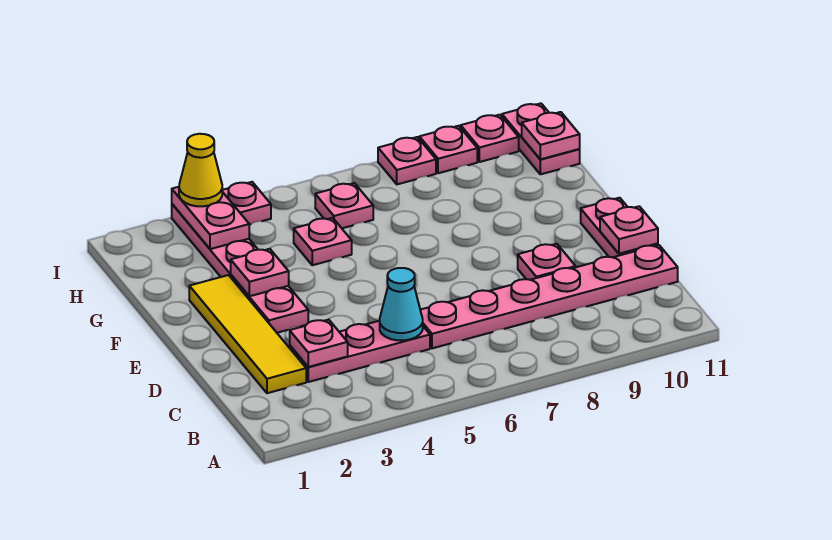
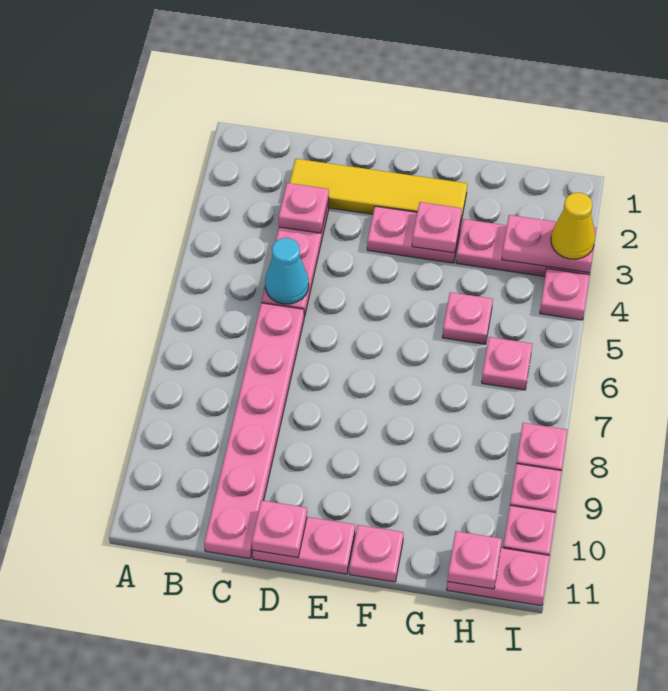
pink 1x1 plate [518,244,576,280] -> pink 1x1 plate moved to [349,525,404,582]

